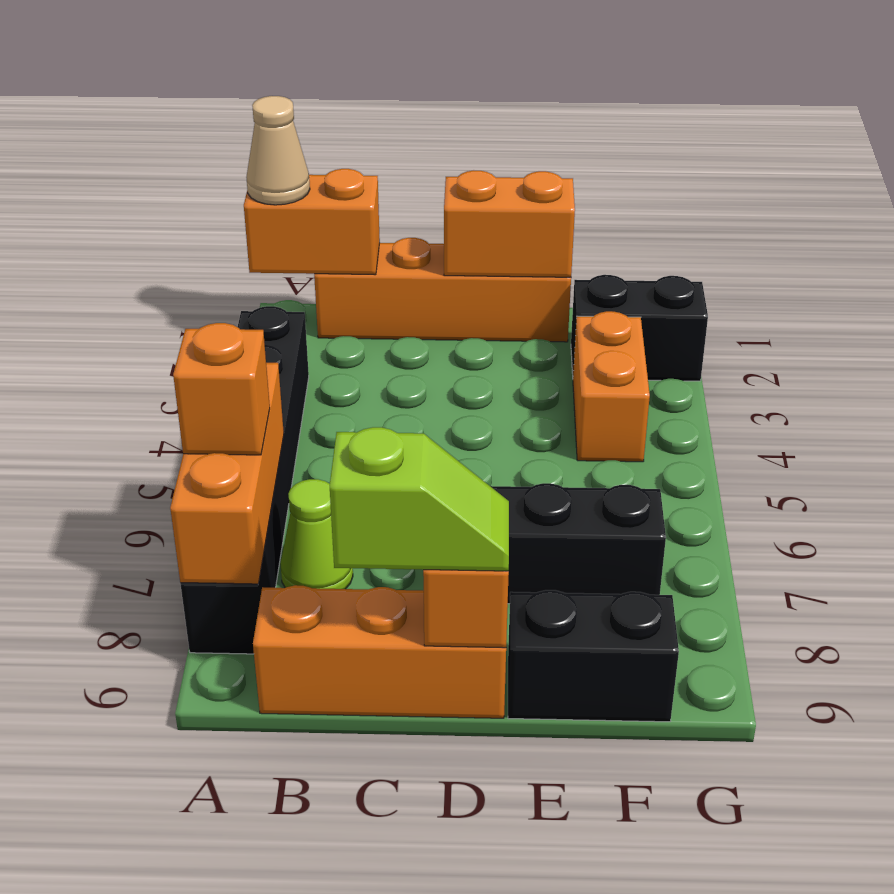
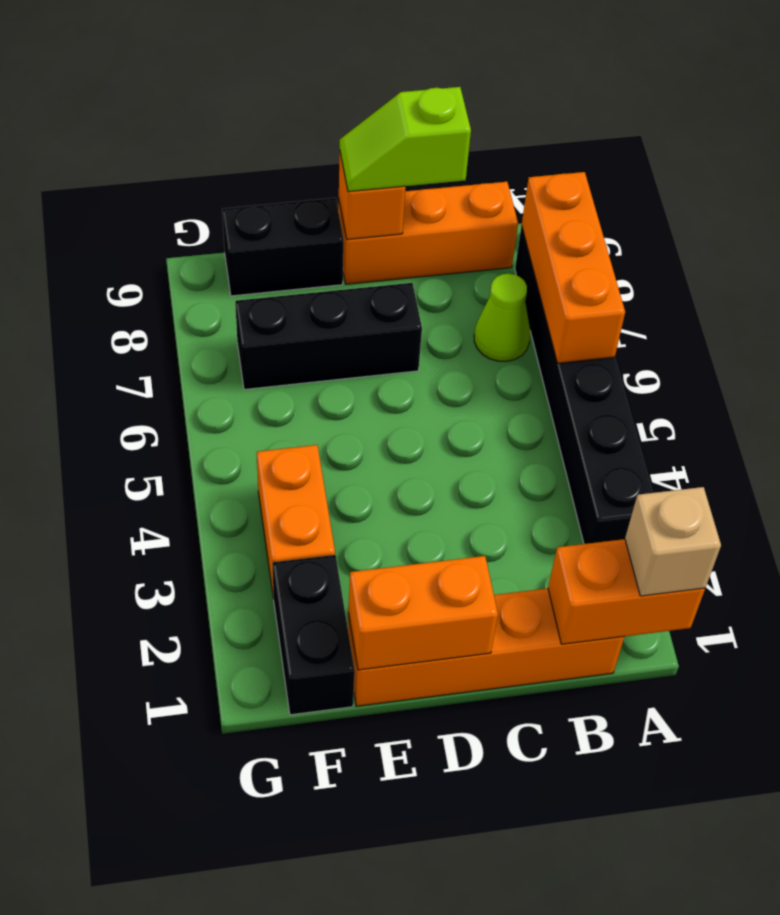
tan 1x1 cone [246,96,310,205] -> tan 1x1 brick [625,487,721,596]
orange 1x1 brick [173,323,270,455] -> none
black 1x2 brick [571,275,708,381] -> black 1x2 brick turned to [272,555,355,715]

